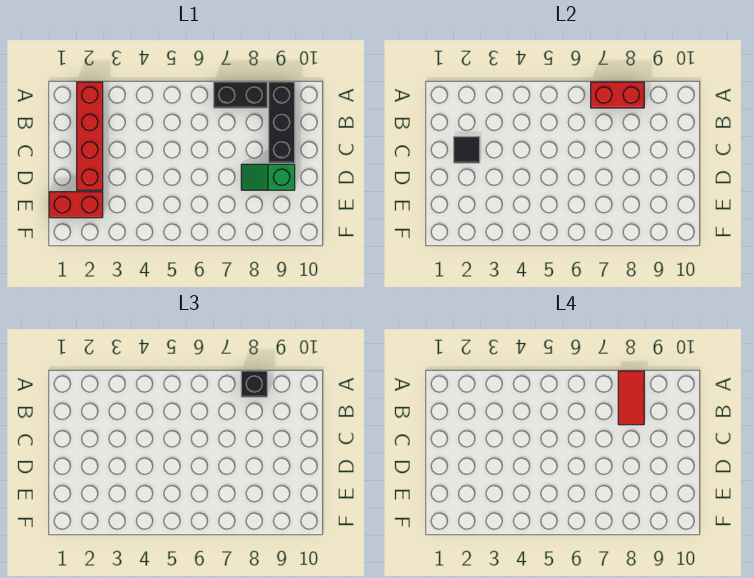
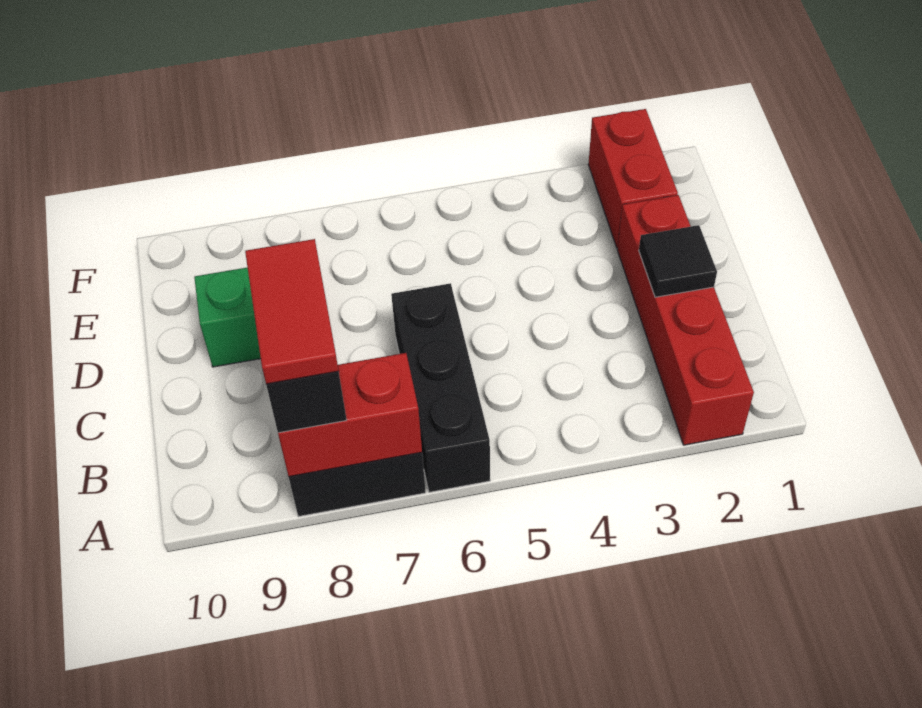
black 1x3 brick [269,82,295,163] -> black 1x3 brick moved to [391,283,490,492]
red 1x2 brick [49,192,103,218] -> red 1x2 brick turned to [588,109,678,248]

